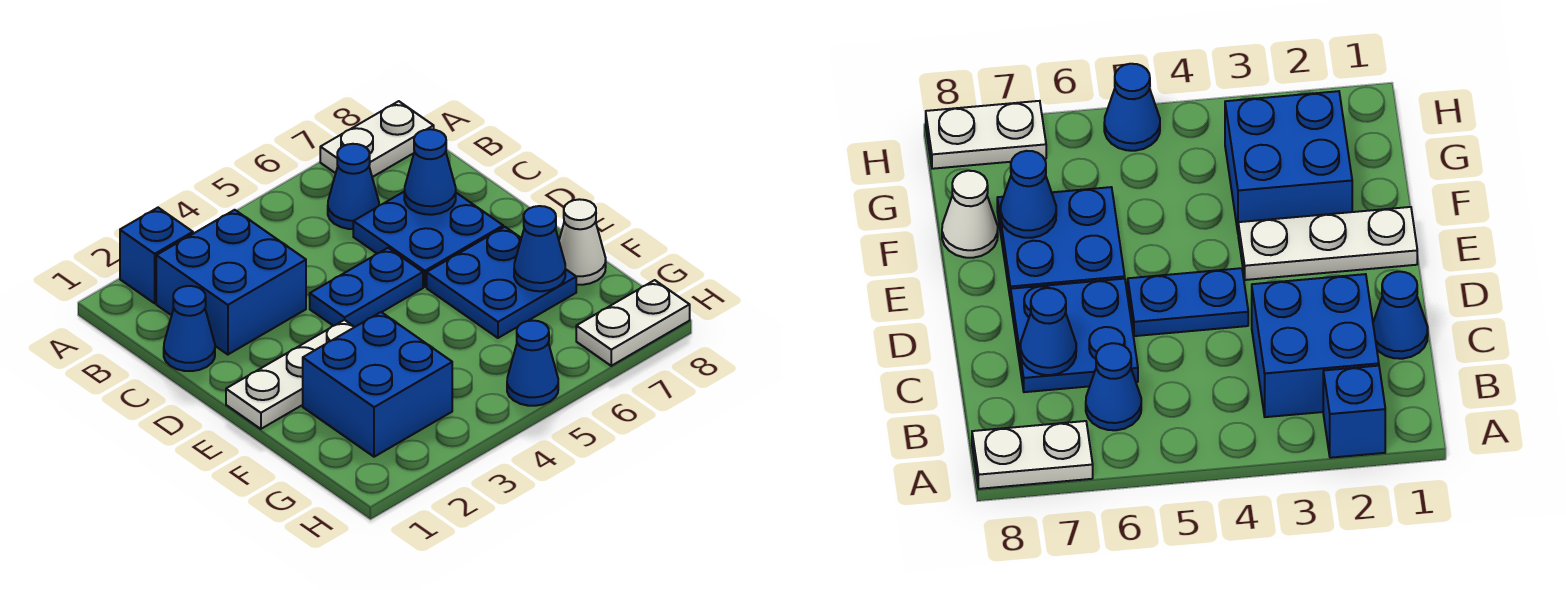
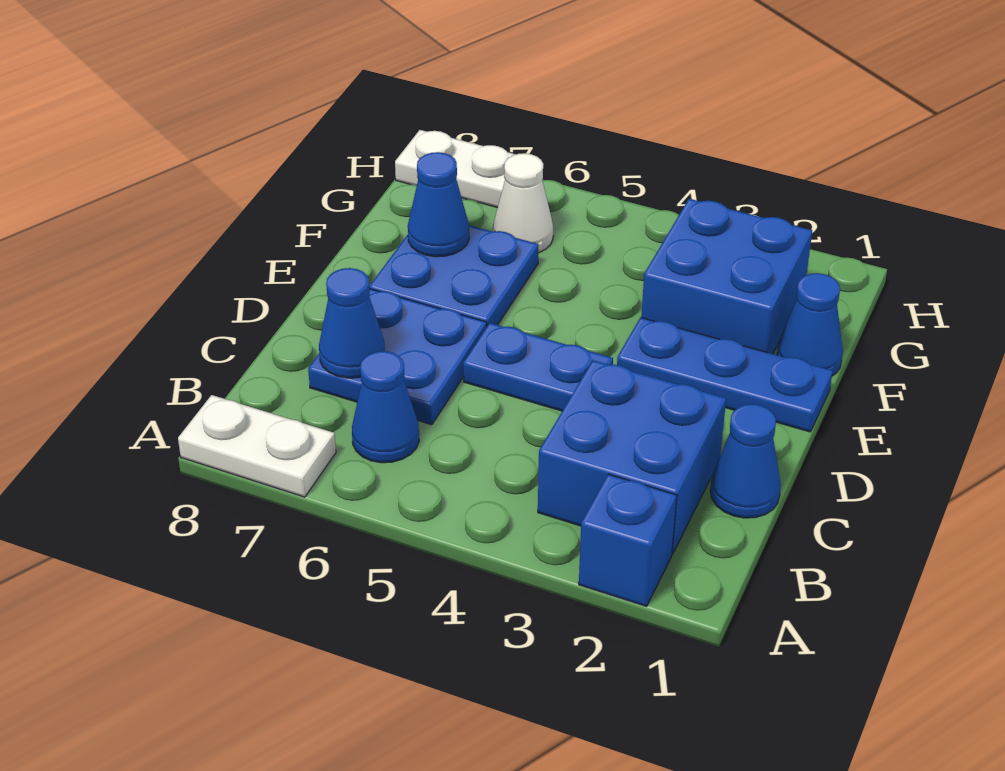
white 1x3 plate [226,320,354,429] -> blue 1x3 plate [617,317,833,432]
white 1x1 cone [559,199,606,285] -> white 1x1 cone moved to [493,153,553,253]
blue 1x1 cone [507,321,558,406] -> blue 1x1 cone moved to [777,273,843,376]

